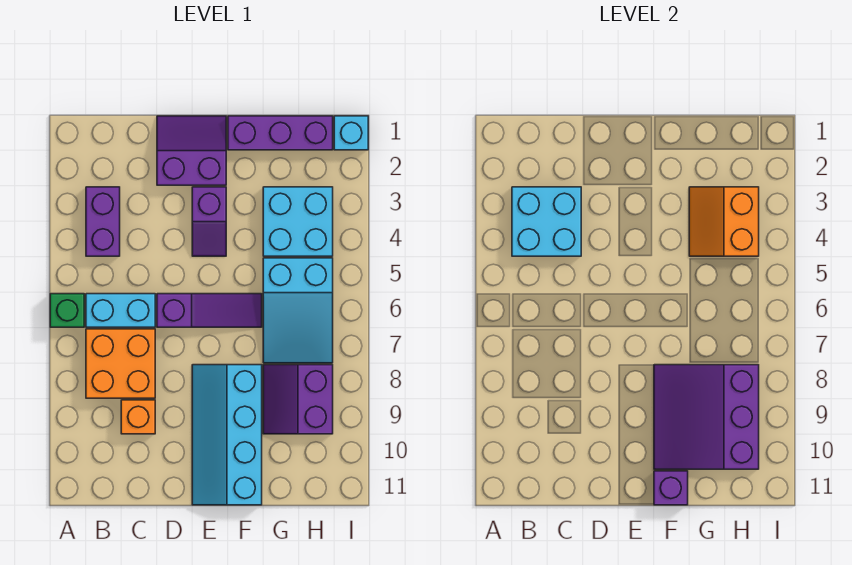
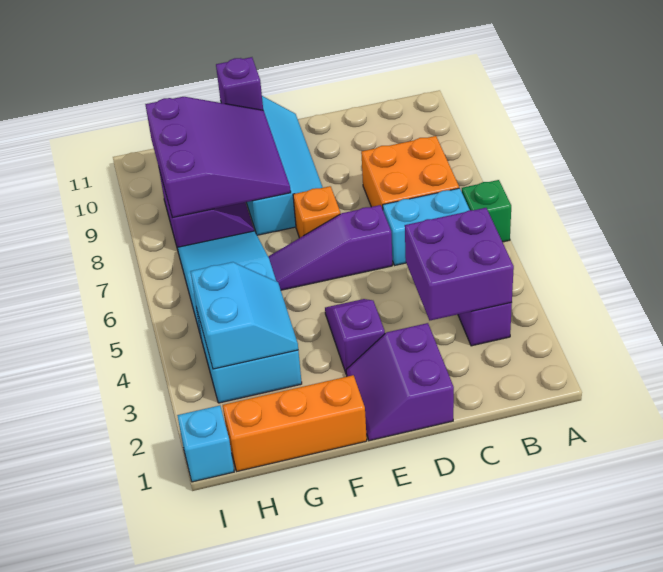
cyan 2x2 brick [512,187,581,256] -> purple 2x2 brick [405,208,514,320]
orange 1x1 brick [121,400,155,434] -> orange 1x1 brick moved to [293,186,340,238]
purple 2x2 slope [157,116,226,185] -> purple 2x2 slope turned to [346,323,454,441]
purple 1x3 brick [228,116,333,150] -> orange 1x3 brick [223,375,367,471]
orange 2x2 slope [689,187,759,256] -> cyan 2x2 slope [190,262,298,369]

